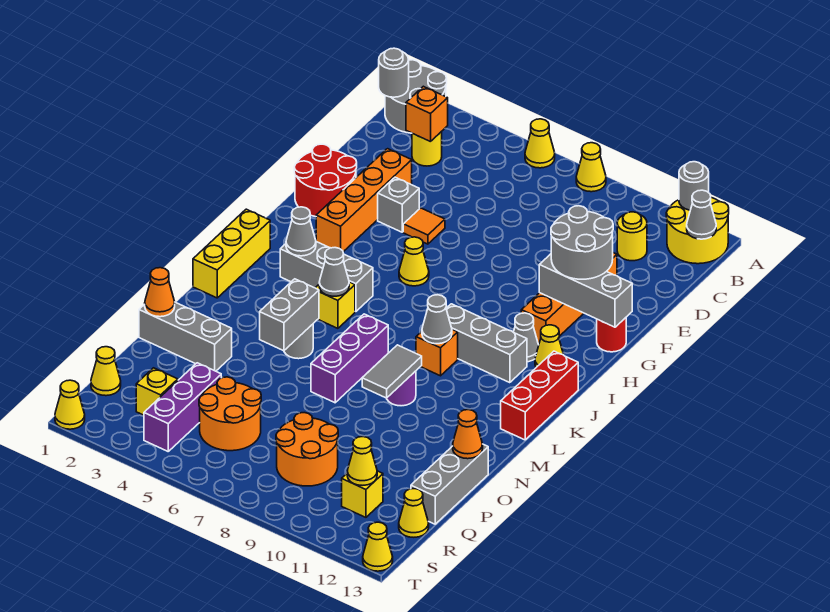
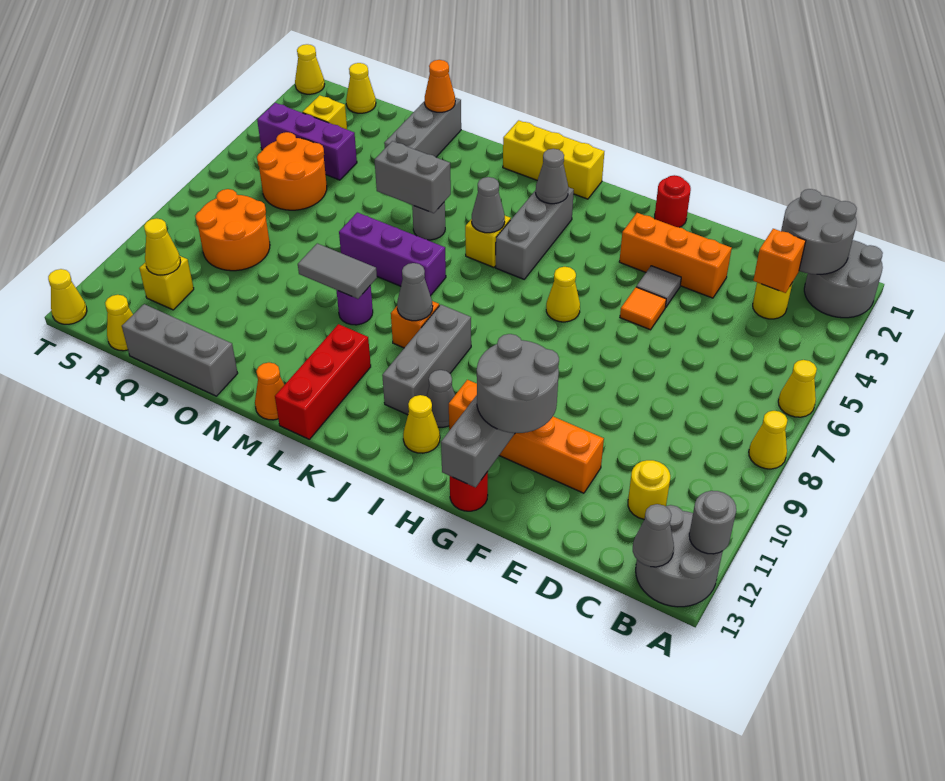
yellow 2x2 round brick [666,198,729,264] -> grey 2x2 round brick [636,505,723,607]
grey 1x1 round brick [379,48,409,97] -> grey 2x2 round brick [781,189,857,274]
orange 1x4 brick [316,149,412,252] -> orange 1x3 brick [619,213,732,298]
red 2x2 round brick [294,144,357,217] -> red 1x1 round brick [655,175,691,227]
grey 1x1 brick [378,177,419,232] -> grey 1x1 tile [636,266,681,307]
red 1x3 brick [501,351,578,440] -> red 1x3 brick turned to [275,324,371,439]
orange 1x1 cone [453,410,483,459] -> orange 1x1 cone moved to [255,363,284,420]

